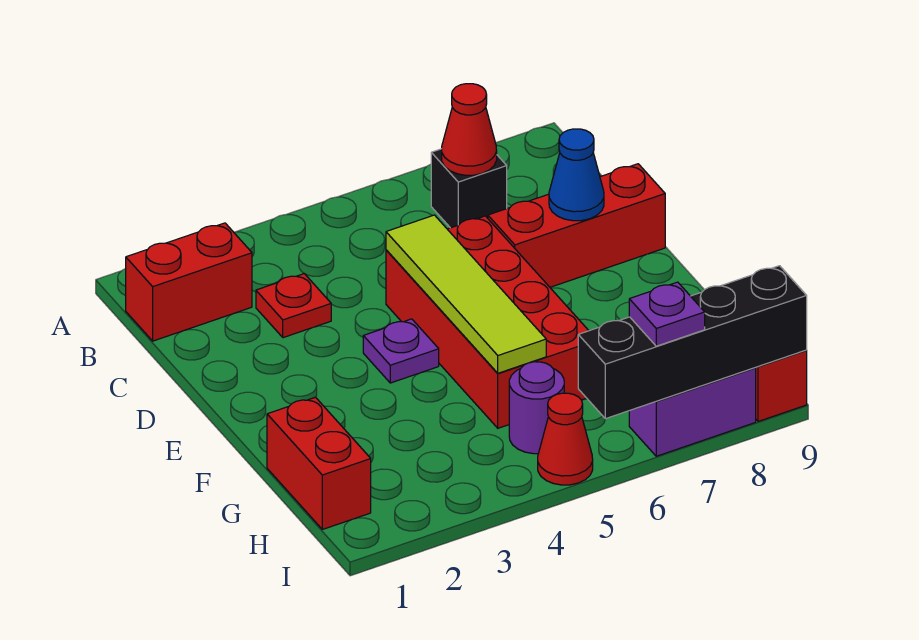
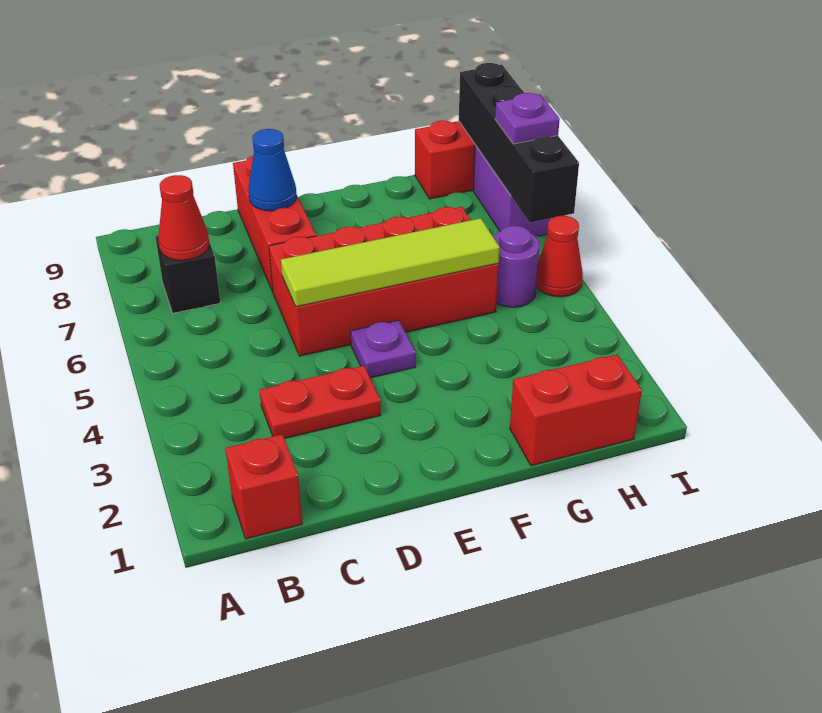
red 1x2 brick [126,223,252,341] -> red 1x1 brick [225,434,302,539]
red 1x1 plate [256,274,331,338] -> red 1x2 plate [260,366,381,439]

